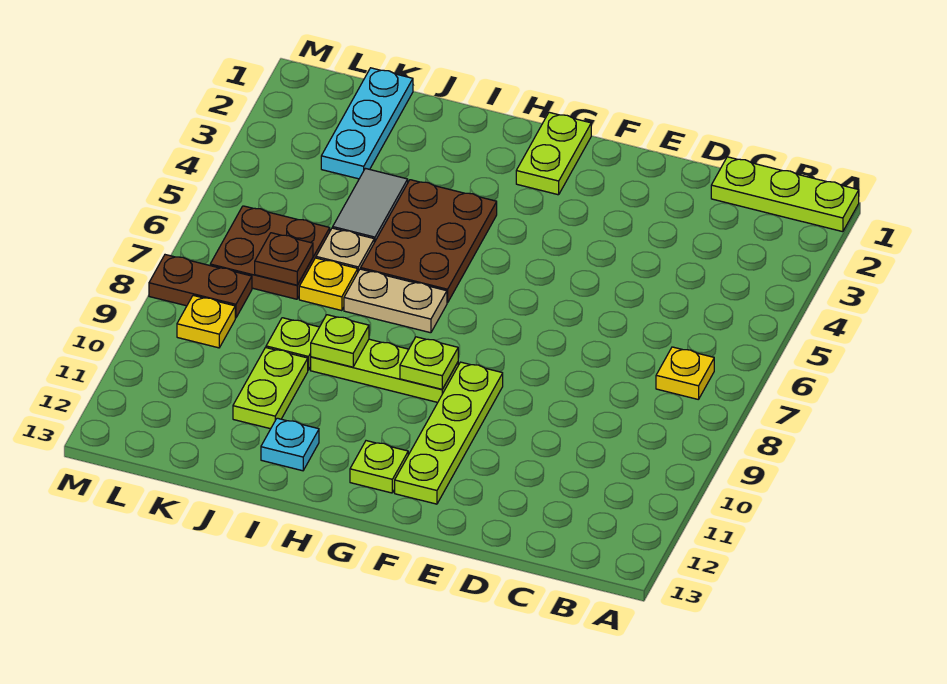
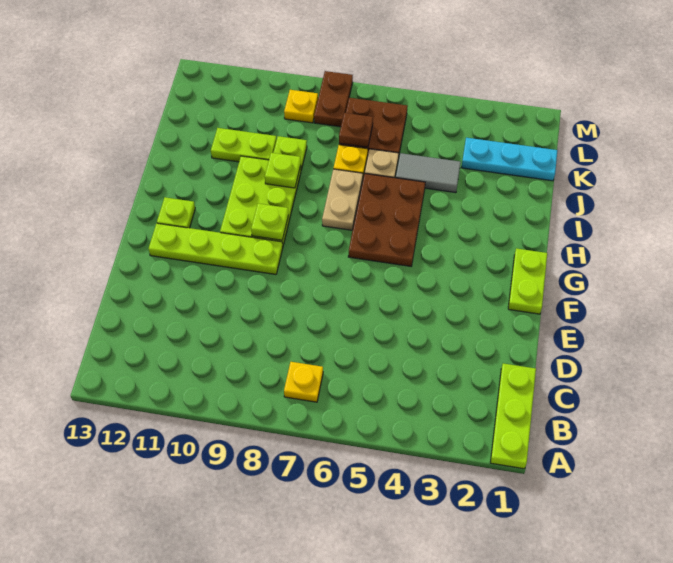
lime 1x2 plate [516,112,591,195] -> lime 1x2 plate turned to [508,248,547,314]
lime 1x3 plate [311,339,458,402] -> lime 2x3 plate [220,156,301,247]
brown 2x3 plate [361,180,497,303] -> brown 2x3 plate turned to [348,174,425,266]
cyan 1x1 plate [261,418,319,471] -> none

